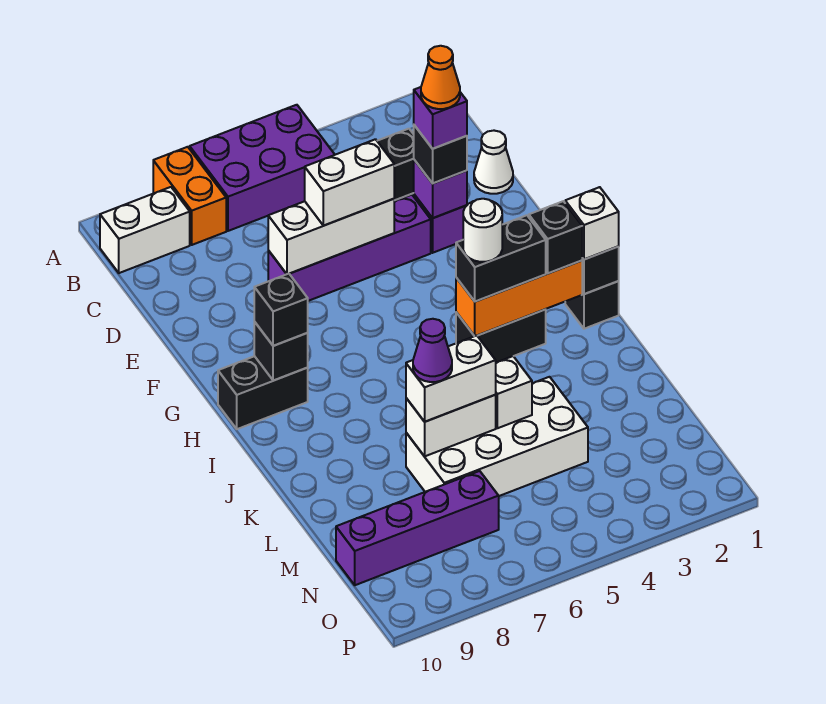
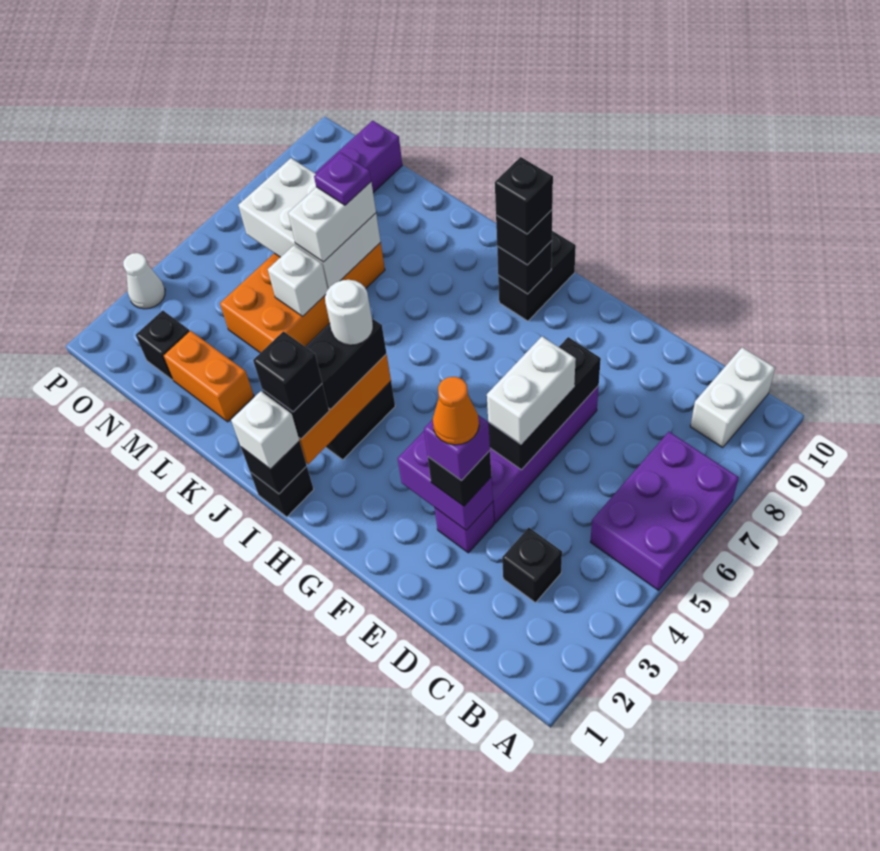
orange 1x2 brick [153,147,226,245] -> orange 1x2 brick moved to [163,331,254,422]
white 1x1 cone [474,131,513,194] -> white 1x1 cone moved to [123,253,165,309]
purple 1x1 brick [414,160,467,218] -> purple 1x2 brick [398,431,493,530]
white 1x3 brick [268,199,394,274] -> black 1x3 brick [488,337,601,470]
none -> black 1x1 brick [495,157,553,234]
none -> black 1x1 brick [253,331,322,412]
white 2x4 brick [406,377,588,496] -> orange 2x4 brick [220,243,385,353]
white 1x2 brick [406,395,496,456] -> white 2x3 brick [238,158,381,289]
purple 1x1 cone [413,319,452,382] -> purple 1x1 plate [314,152,371,205]
none -> black 1x1 brick [136,310,189,380]

